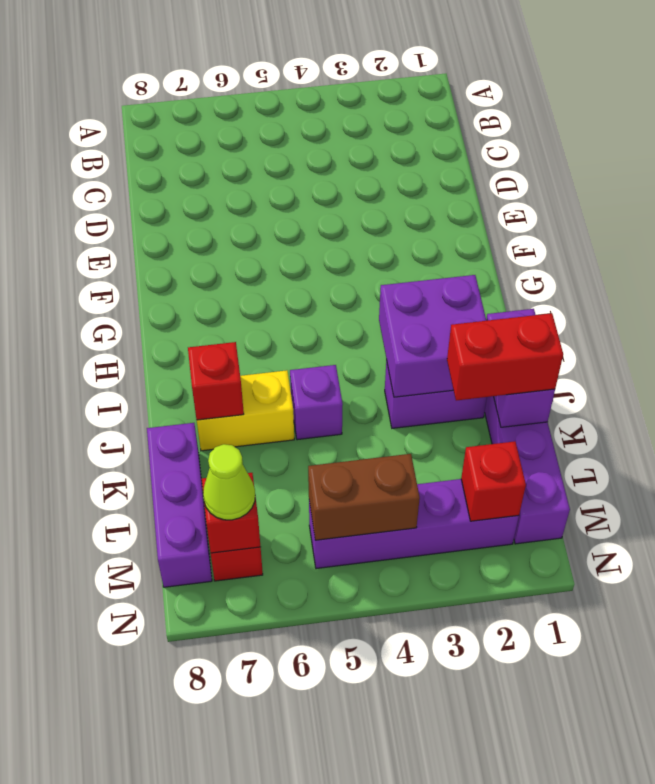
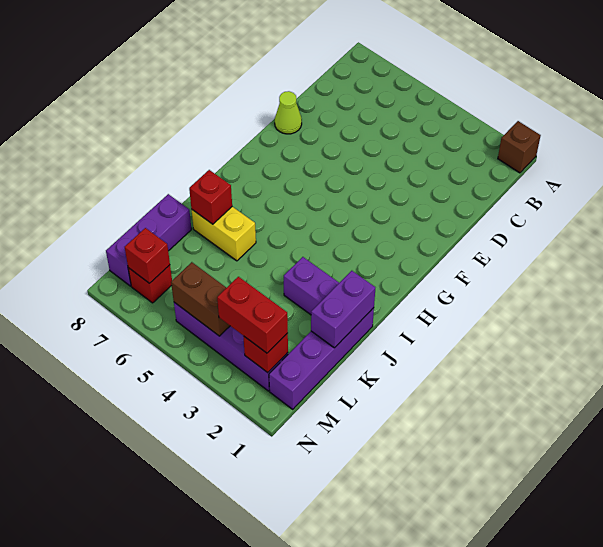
none -> brown 1x1 brick [498,121,541,173]
purple 2x2 brick [379,275,486,397] -> none
purple 1x1 brick [290,365,343,440] -> none
red 1x2 brick [447,313,563,401] -> red 1x2 brick moved to [217,277,288,353]
lime 1x1 cone [203,444,255,520] -> lime 1x1 cone moved to [275,91,302,134]

